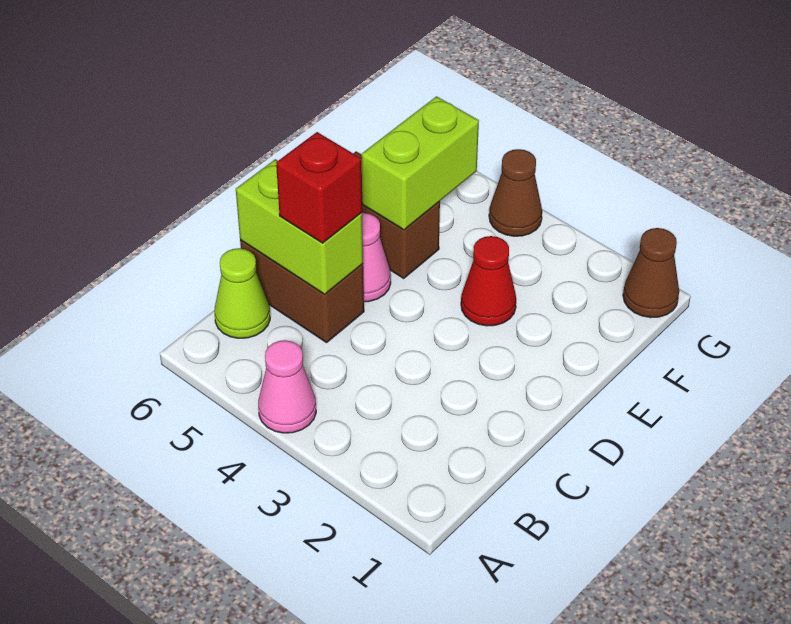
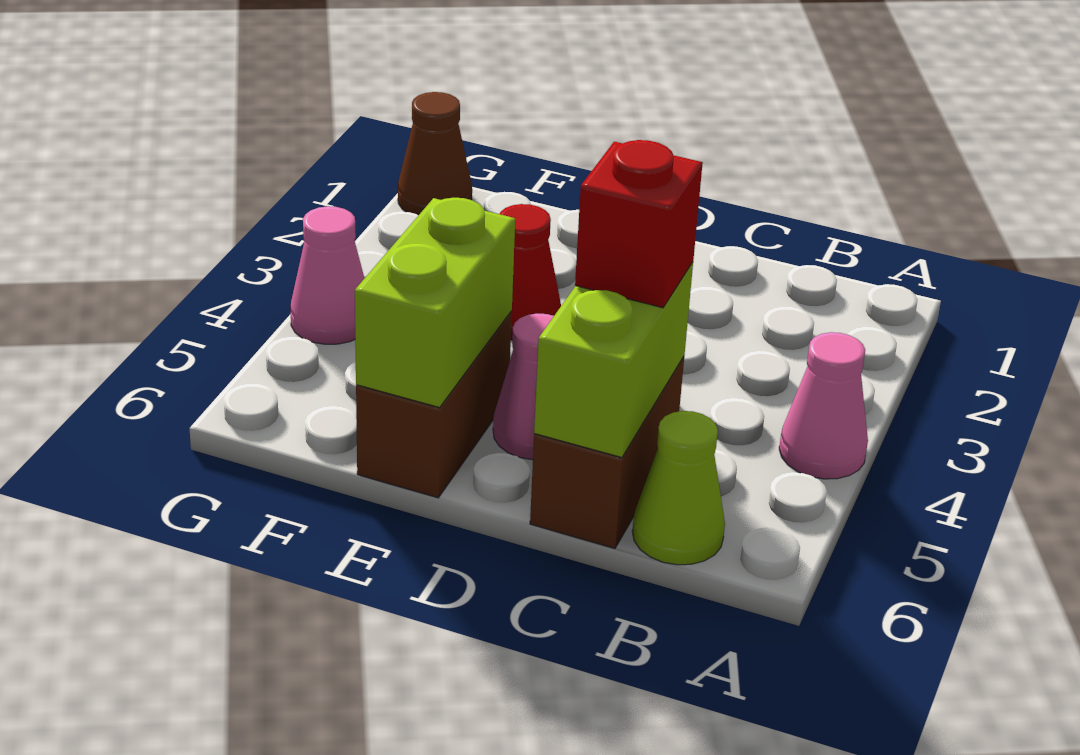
lime 1x2 brick [361,96,479,230] -> lime 1x2 brick turned to [355,198,515,407]
brown 1x1 cone [489,149,542,236] -> pink 1x1 cone [291,206,364,344]

